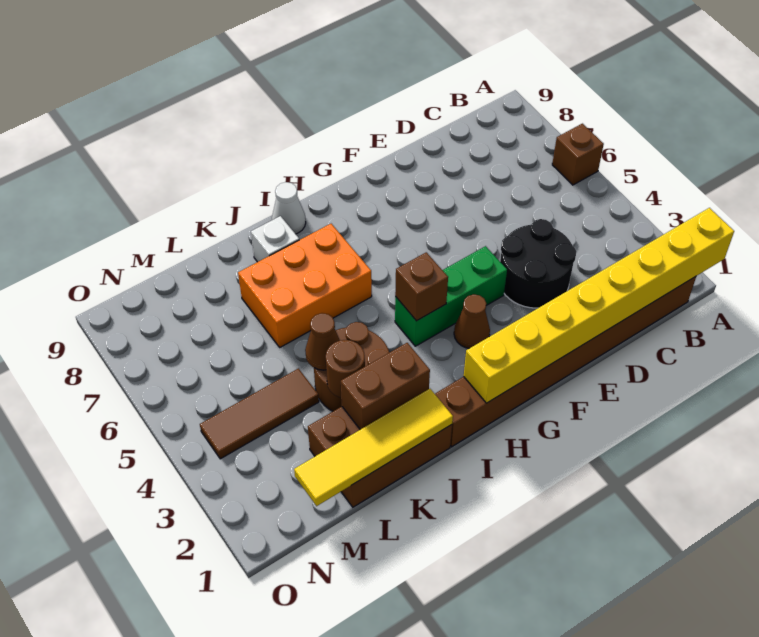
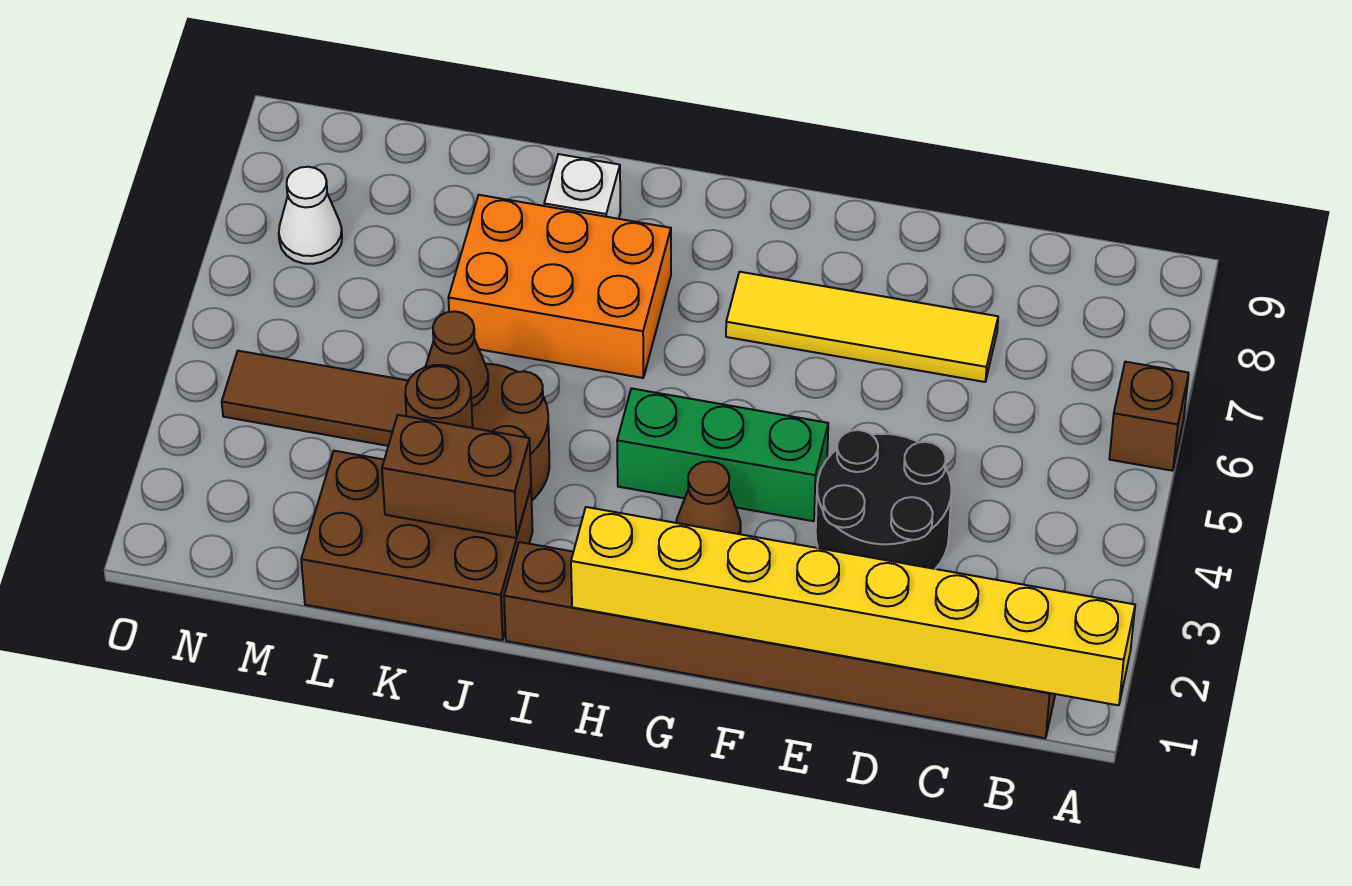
brown 1x1 brick [395,252,448,321] -> none
white 1x1 cone [272,182,306,234] -> white 1x1 cone moved to [279,167,342,264]
yellow 1x4 tile [294,389,453,506] -> yellow 1x4 tile moved to [726,272,998,382]

